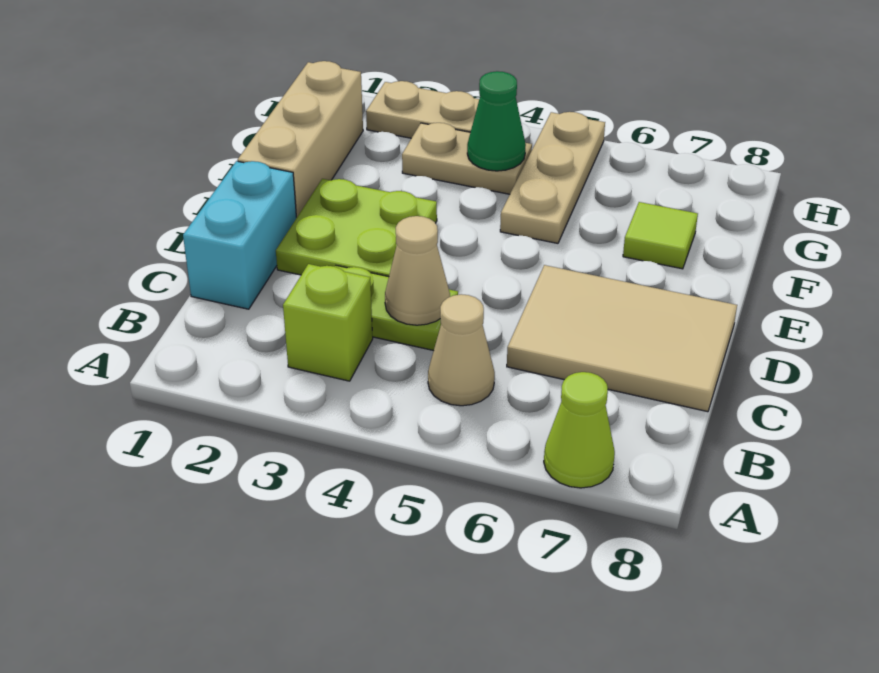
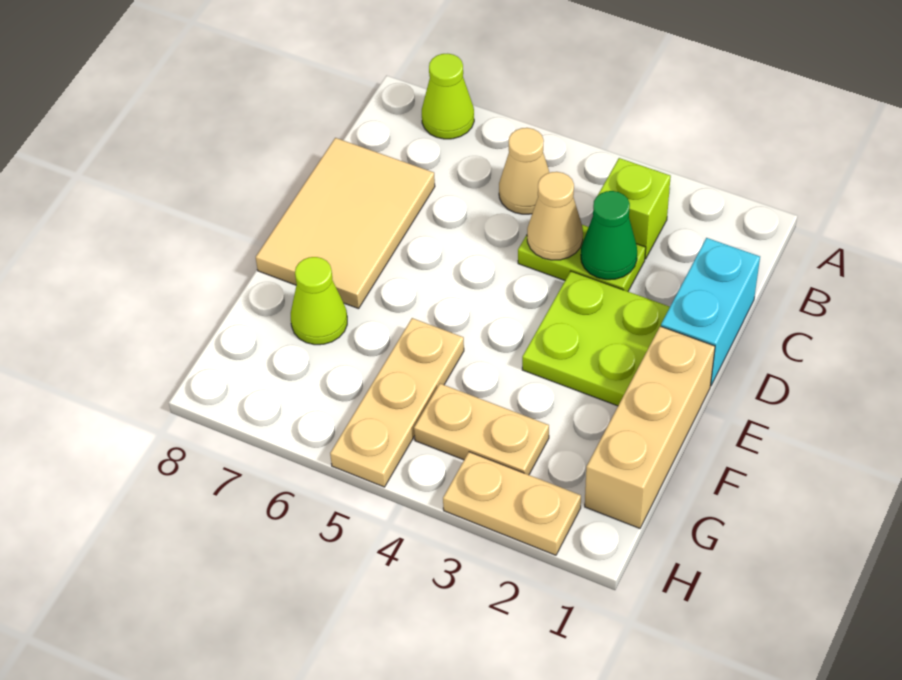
tan 2x3 tile [507,265,737,412] -> tan 2x3 tile turned to [256,138,435,309]
lime 1x1 tile [623,202,698,269] -> lime 1x1 cone [291,257,347,345]
green 1x1 cone [467,71,526,171] -> green 1x1 cone moved to [581,191,637,280]

